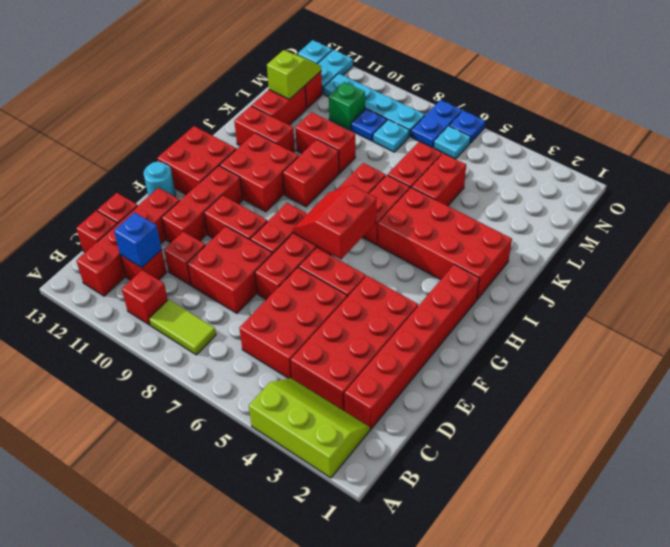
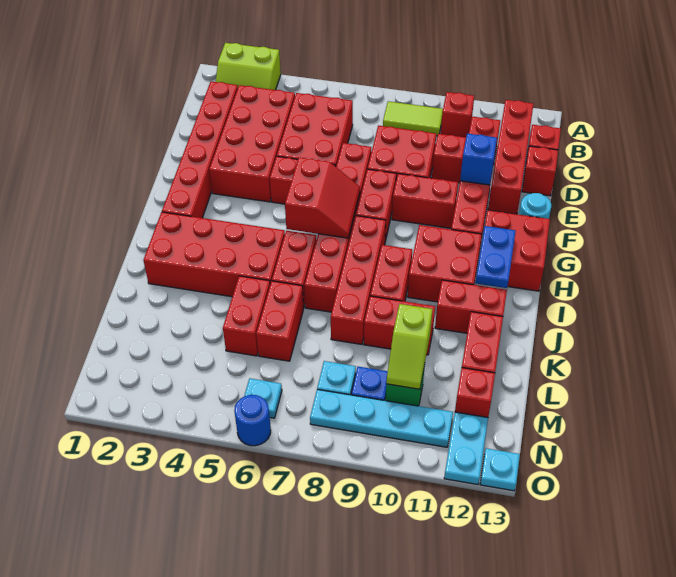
lime 2x3 slope [249,378,370,478] -> lime 2x2 slope [216,43,281,90]
blue 1x1 brick [114,212,162,268] -> blue 1x1 brick moved to [460,134,497,185]
none -> red 1x4 brick [331,216,386,344]
lime 1x2 slope [267,50,321,100] -> lime 1x2 slope moved to [386,304,433,389]
blue 1x2 plate [411,100,462,148] -> blue 1x2 plate moved to [476,226,516,288]
blue 1x1 plate [449,111,485,143] -> blue 1x1 round brick [234,395,271,446]

